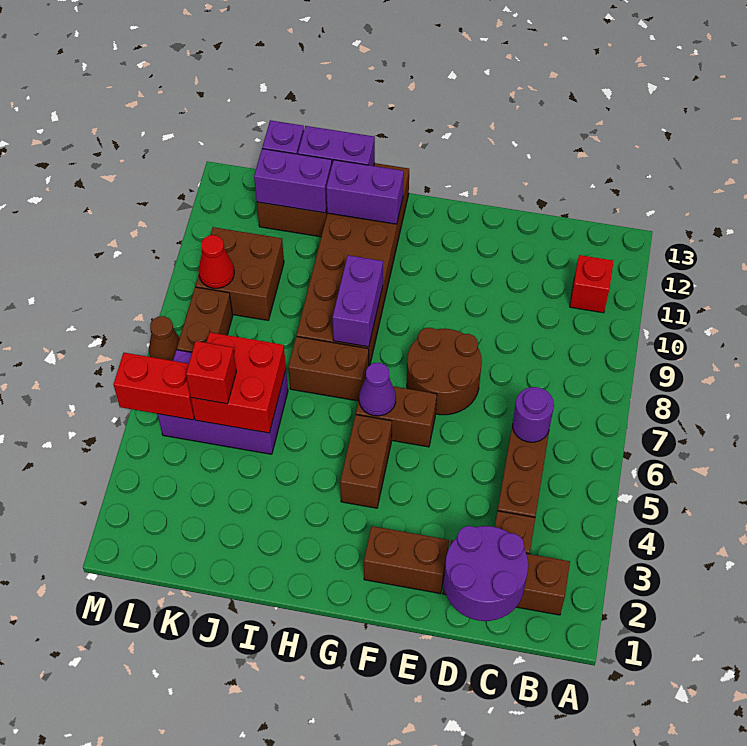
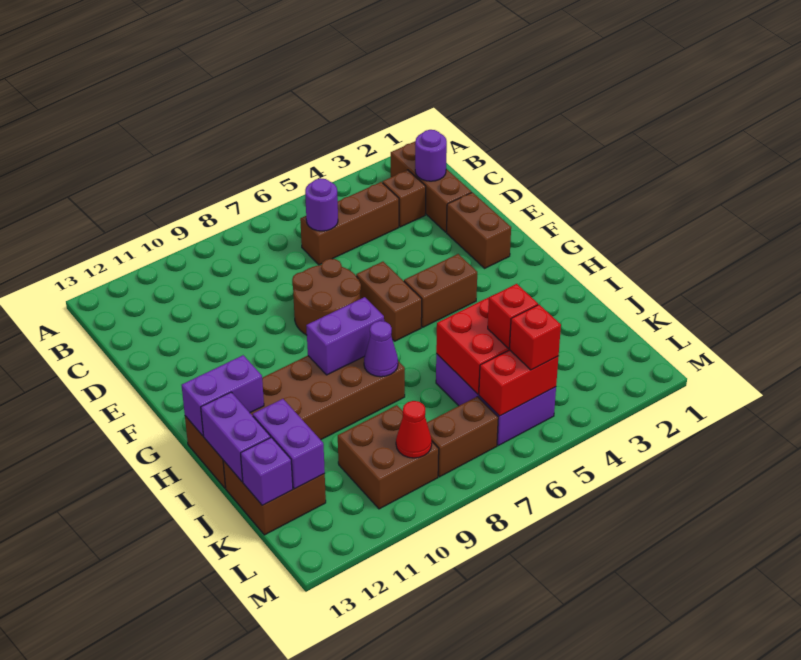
red 1x1 brick [570,255,614,313] -> red 1x1 brick moved to [510,305,561,370]
purple 2x2 round brick [444,526,528,621] -> purple 1x1 round brick [415,130,447,181]
purple 1x1 cone [359,363,396,416] -> purple 1x1 cone moved to [364,321,398,377]
brown 1x2 brick [288,337,369,401] -> none
purple 1x2 brick [326,160,404,224] -> purple 1x2 brick turned to [182,355,264,436]
red 1x2 brick [113,353,194,420] -> red 1x2 brick turned to [479,350,559,416]
brown 1x1 cone [149,316,180,361] -> none

